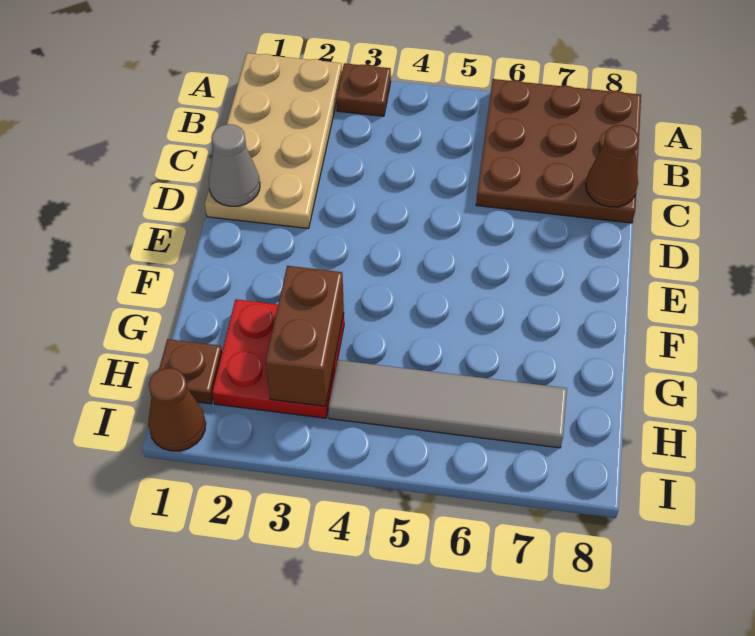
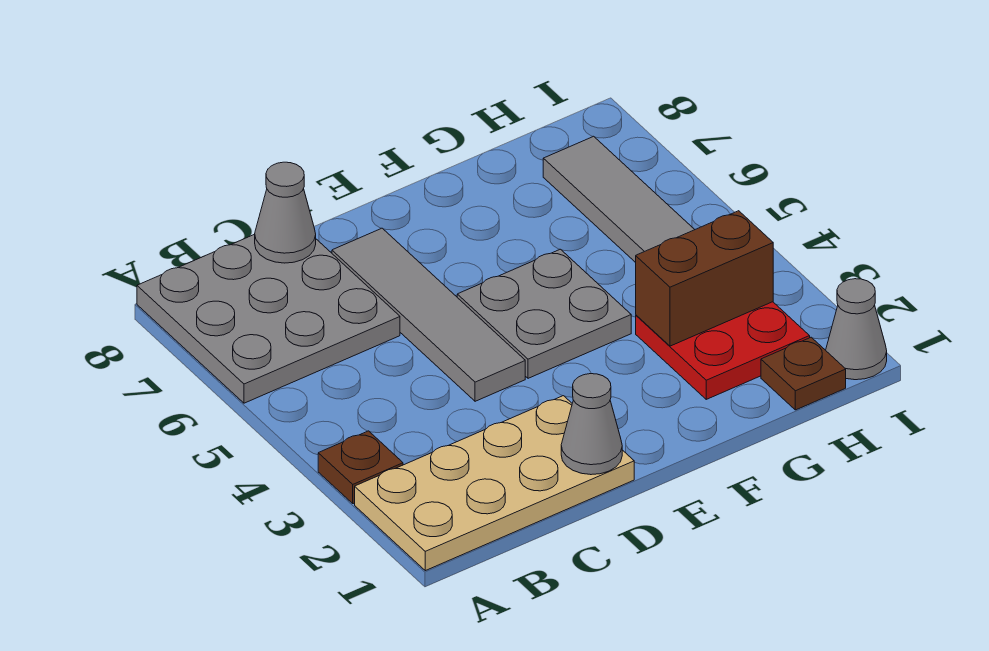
brown 3x3 plate [476,79,641,223] -> grey 3x3 plate [137,234,400,403]
brown 1x1 cone [586,125,639,207] -> grey 1x1 cone [255,162,316,263]
none -> grey 1x4 tile [332,228,525,401]
none -> grey 2x2 plate [457,249,631,378]
brown 1x1 cone [148,368,206,451] -> grey 1x1 cone [826,279,887,380]

